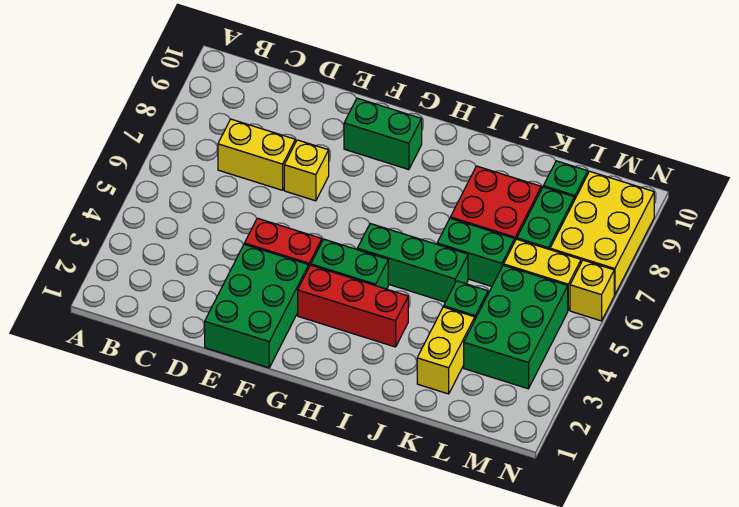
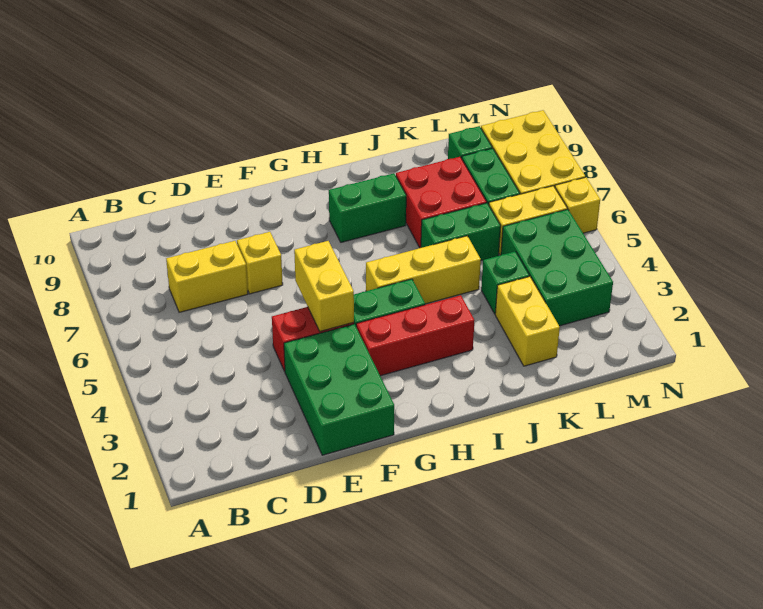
none -> yellow 1x2 brick [294,241,354,331]
green 1x2 brick [344,98,422,170] -> green 1x2 brick moved to [329,173,406,242]
green 1x3 brick [357,224,468,302] -> yellow 1x3 brick [366,236,481,304]

